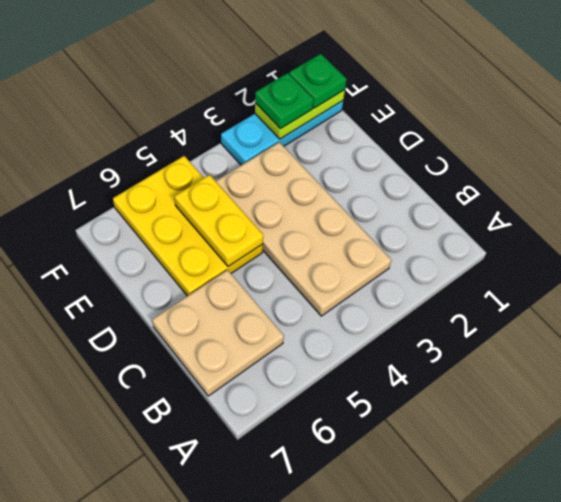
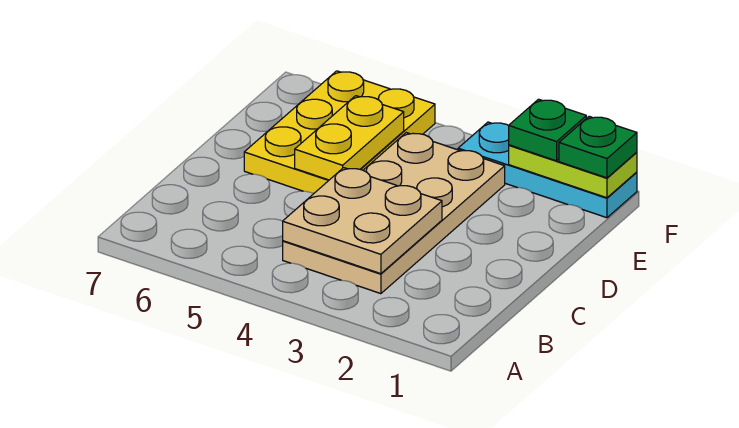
tan 2x2 plate [152,270,284,396] -> tan 2x2 plate moved to [283,168,442,274]

